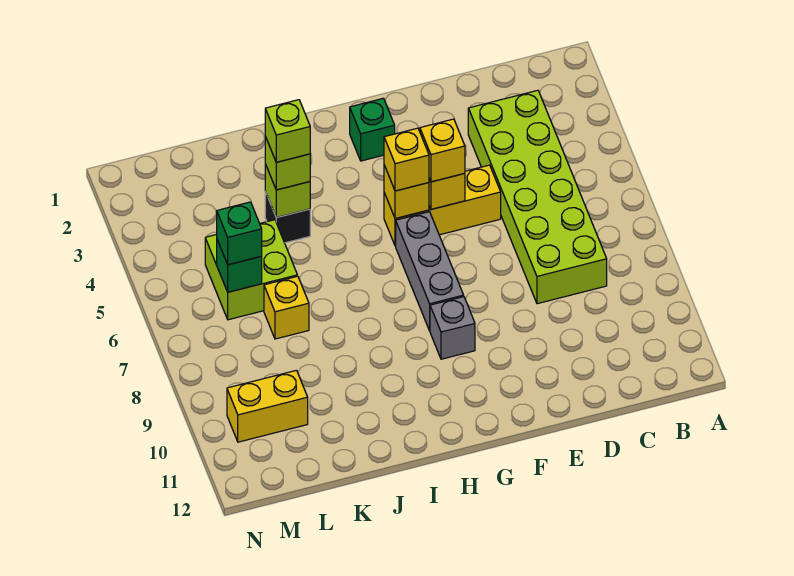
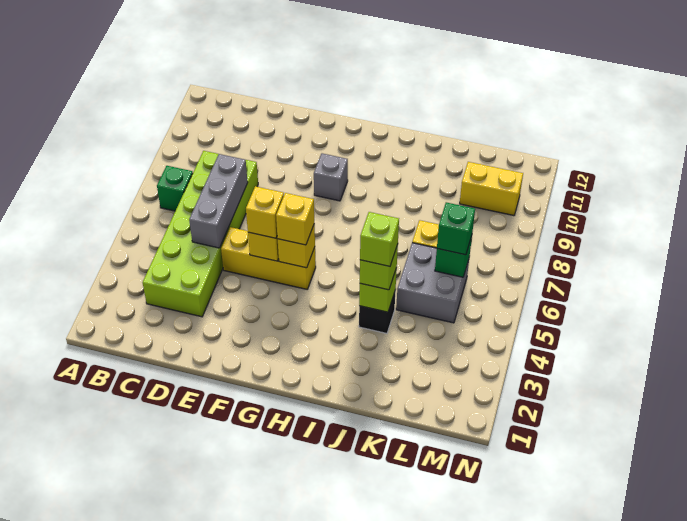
green 1x1 brick [350,98,395,161] -> green 1x1 brick moved to [157,166,193,211]
grey 1x3 brick [396,212,464,331] -> grey 1x3 brick moved to [189,154,248,248]
lime 2x2 brick [205,220,297,320] -> grey 2x2 brick [396,243,470,323]

